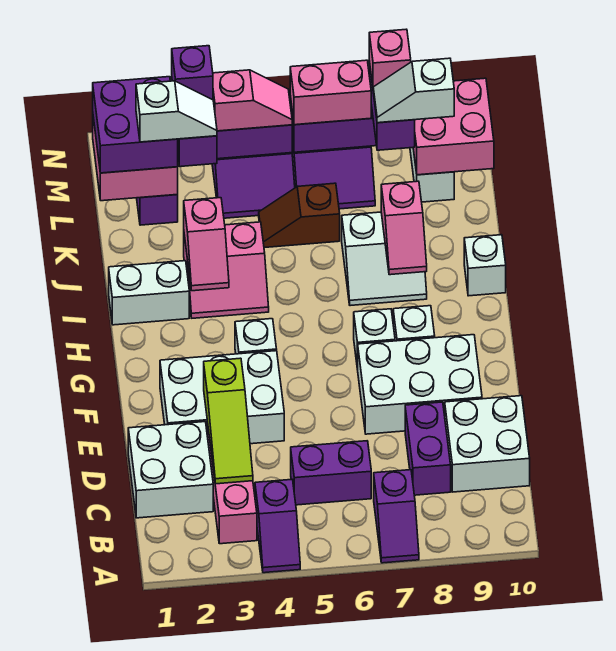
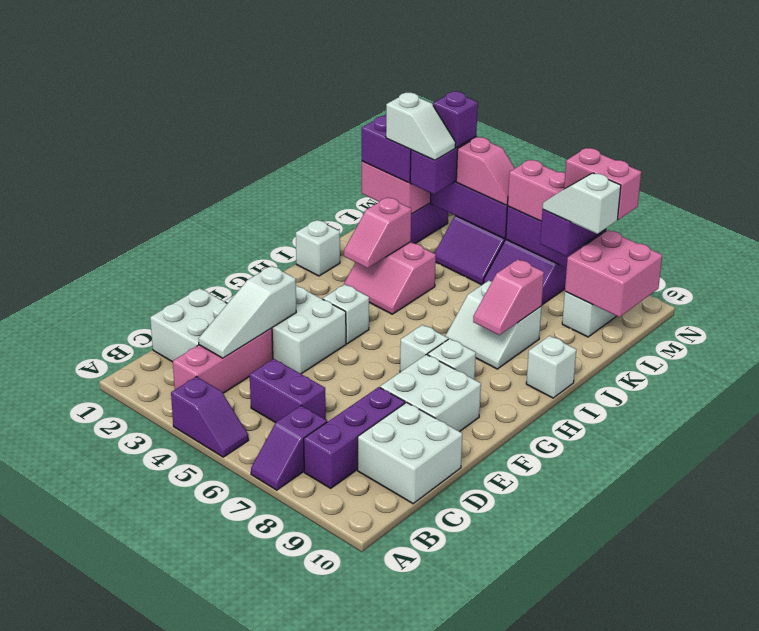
purple 1x2 slope [255,479,300,573] -> purple 1x2 slope turned to [171,376,249,457]
lime 1x3 slope [204,358,253,484] -> white 1x3 slope [198,266,296,358]
purple 1x2 brick [405,402,451,495] -> purple 1x3 brick [304,387,405,488]
white 2x3 brick [358,335,482,434] -> white 2x2 brick [380,354,481,432]
white 1x2 brick [109,261,189,325] -> white 1x1 brick [296,220,340,276]
brown 1x2 slope [259,183,340,248] -> none
pink 1x1 brick [369,29,411,87] -> pink 1x2 brick [564,148,641,220]

